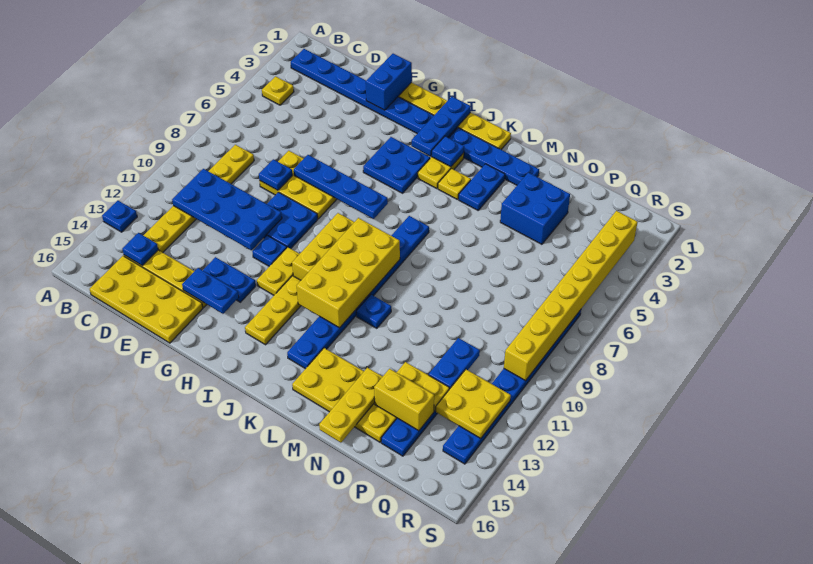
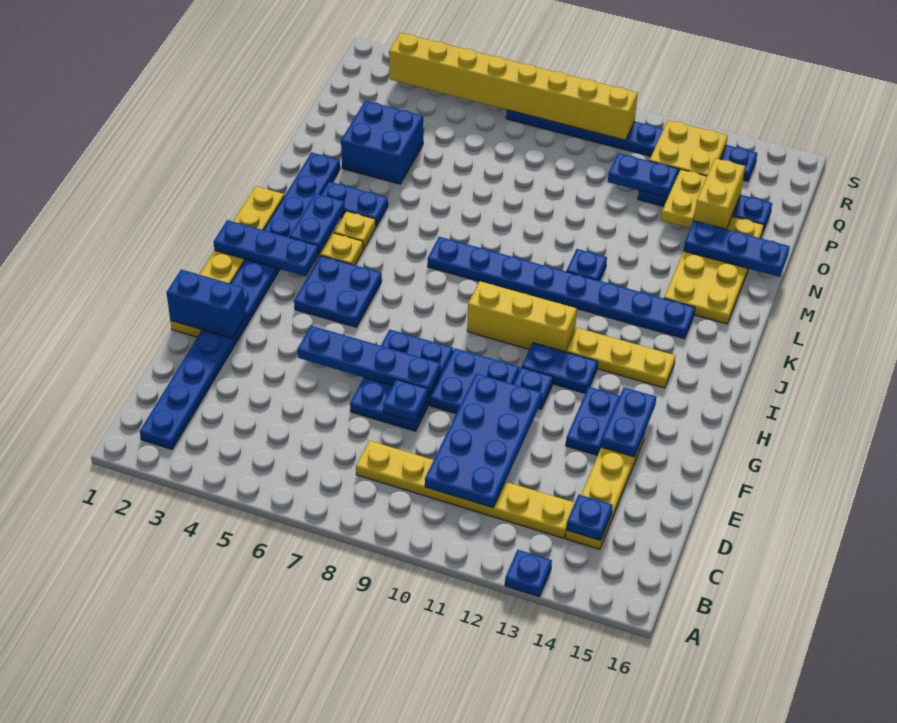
yellow 1x1 plate [262,76,294,105] -> none
yellow 2x4 plate [90,256,203,343] -> none
yellow 2x3 plate [259,151,337,219] -> blue 2x3 plate [350,330,453,431]
blue 1x4 plate [294,155,388,219] -> blue 1x4 plate turned to [298,326,441,396]
yellow 1x2 plate [257,247,299,295] -> blue 1x2 plate [522,343,598,393]
blue 1x1 plate [432,136,464,167] -> blue 1x2 plate [289,193,345,253]
yellow 2x4 brick [297,218,400,328] -> none
yellow 1x3 plate [319,368,383,443] -> blue 1x3 plate [684,221,790,277]

